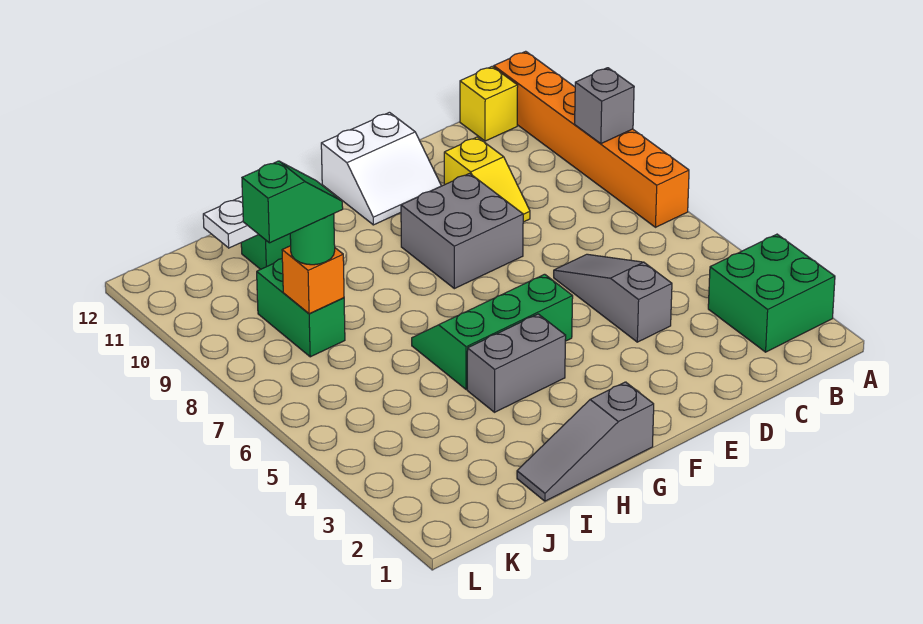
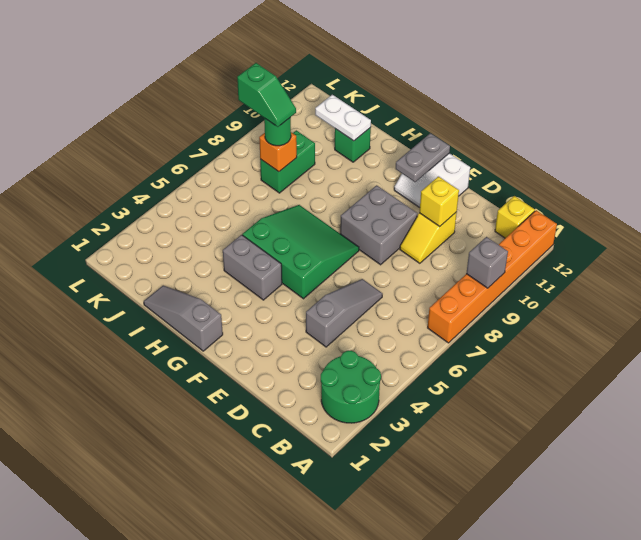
green 2x2 brick [708,234,835,352] -> green 2x2 round brick [321,351,381,423]
none -> yellow 1x1 brick [419,177,459,227]
green 2x3 slope [412,274,573,390] -> green 3x3 slope [242,205,359,299]
none -> grey 1x2 plate [396,133,450,182]

